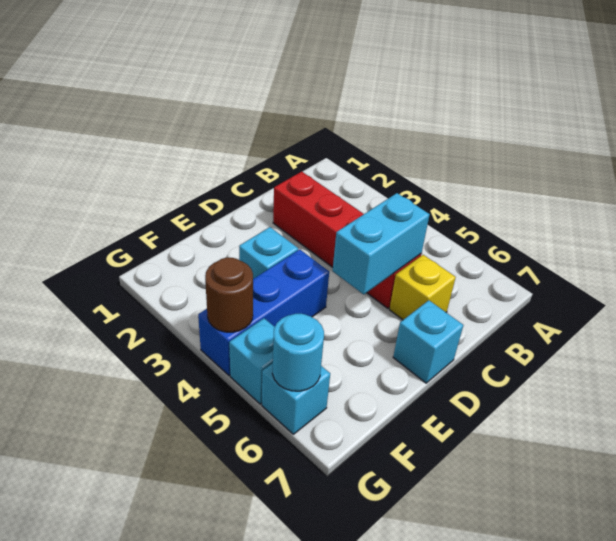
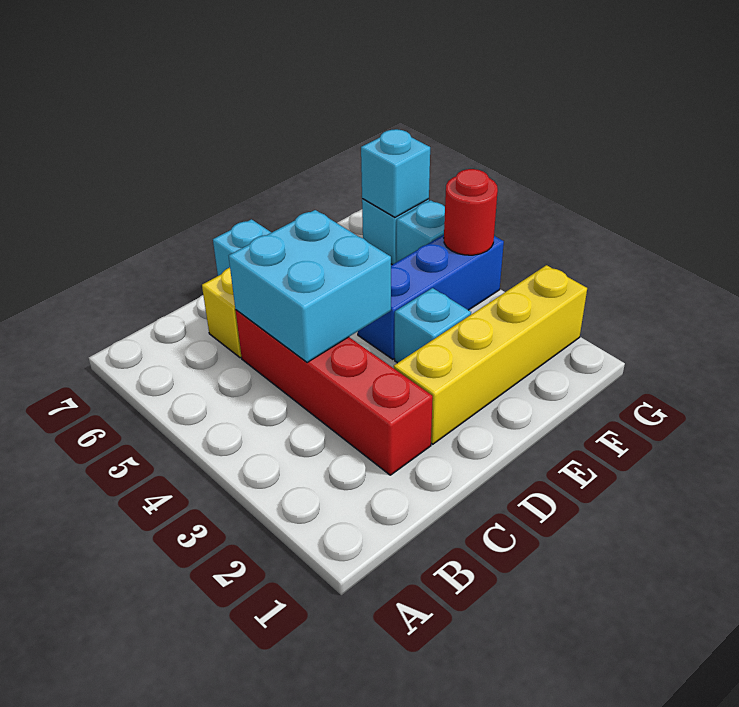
cyan 1x2 brick [333,193,430,295] -> cyan 2x2 brick [229,210,391,363]
none -> yellow 1x4 brick [394,265,587,444]
brown 1x1 round brick [205,258,253,332] -> red 1x1 round brick [444,169,498,255]
cyan 1x1 round brick [272,314,324,391] -> cyan 1x1 brick [361,129,430,217]

